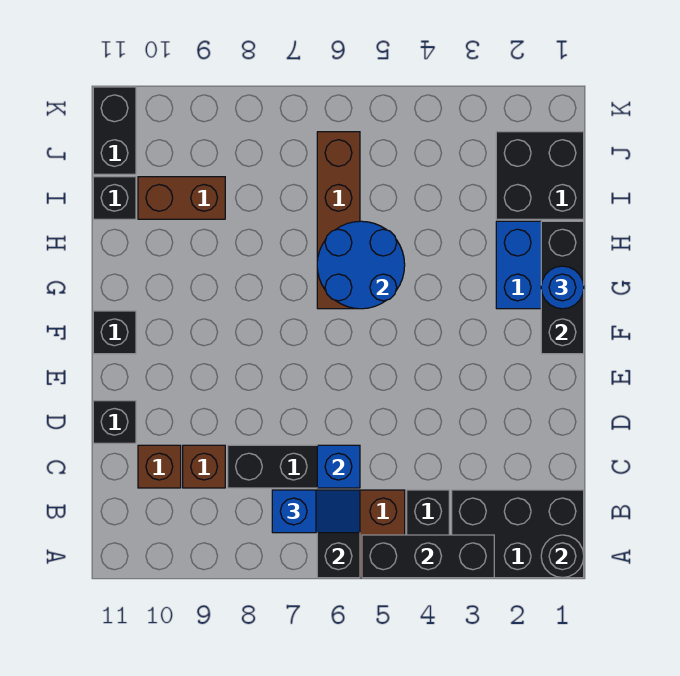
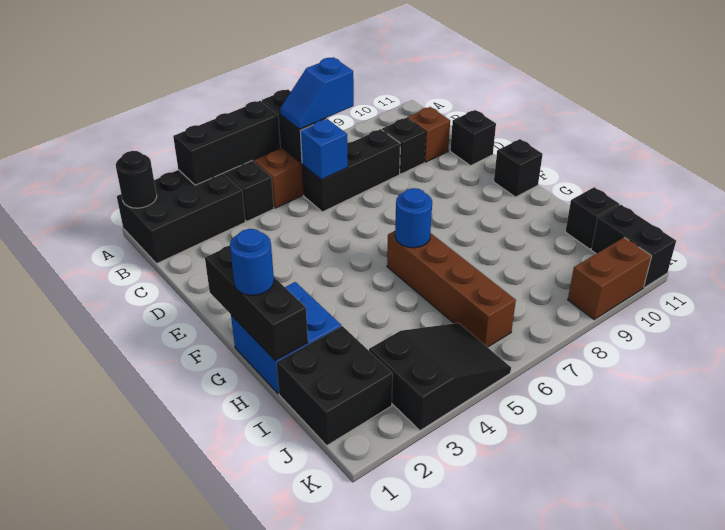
brown 1x1 brick [183,445,225,488] -> black 1x1 brick [382,118,426,174]
blue 2x2 round brick [317,221,405,309] -> blue 1x1 round brick [395,188,432,248]
brown 1x2 brick [138,177,225,219] -> brown 1x2 brick moved to [568,237,652,319]
none -> black 2x3 slope [369,323,511,431]

